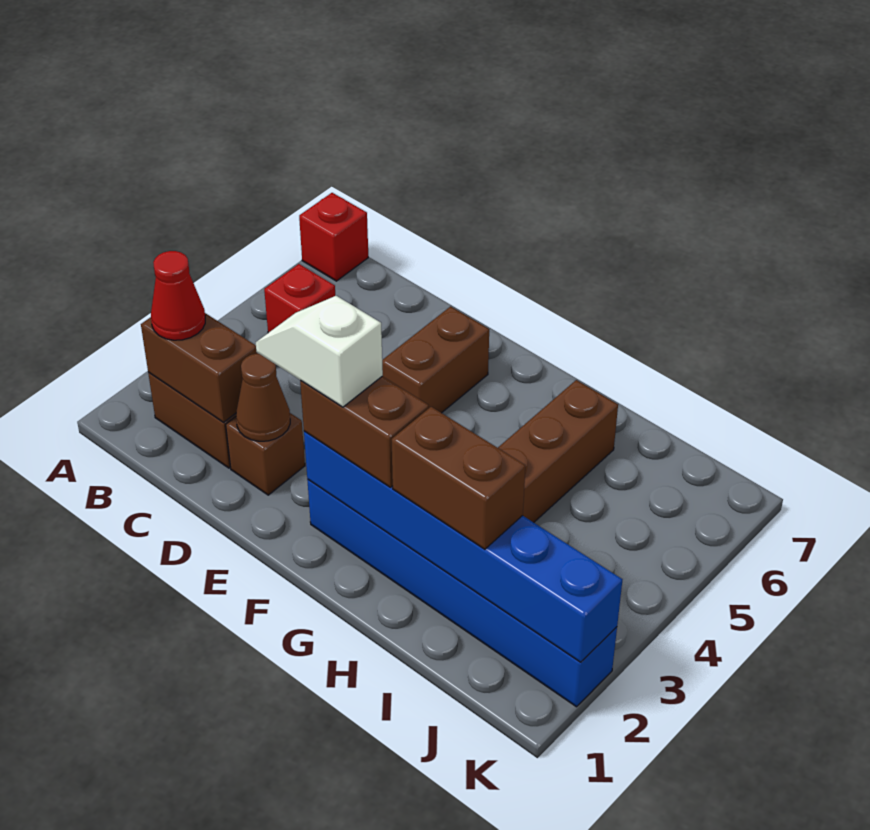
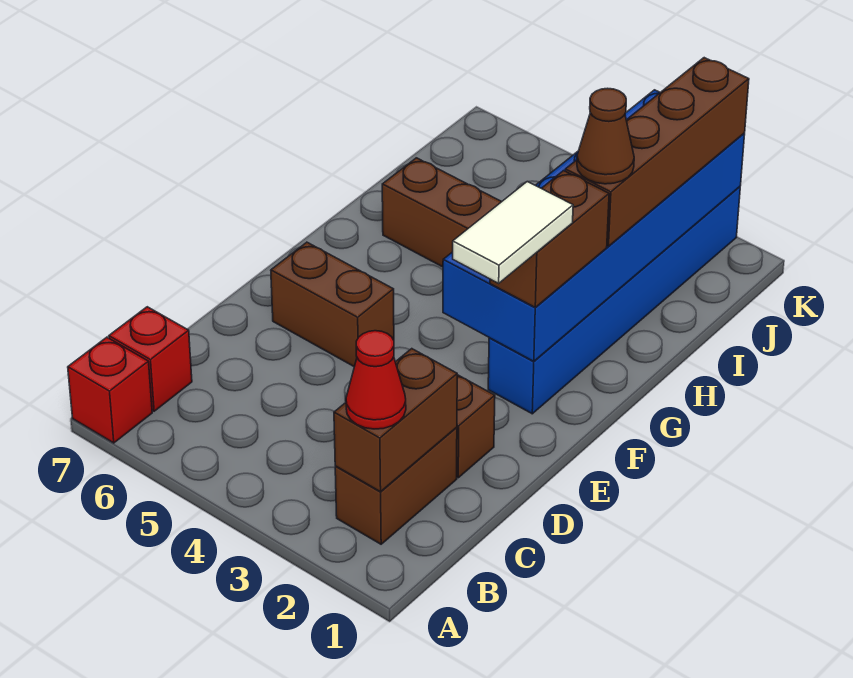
red 1x1 brick [264,264,335,333] -> red 1x1 brick moved to [109,307,192,411]
brown 1x1 cone [236,354,290,441] -> brown 1x1 cone moved to [577,88,634,184]
white 1x2 slope [256,296,383,407] -> white 1x2 tile [453,182,573,283]
blue 1x6 brick [304,431,622,662] -> blue 2x6 brick [443,90,745,361]
brown 1x2 brick [392,407,525,549] -> brown 1x4 brick [565,58,749,246]

